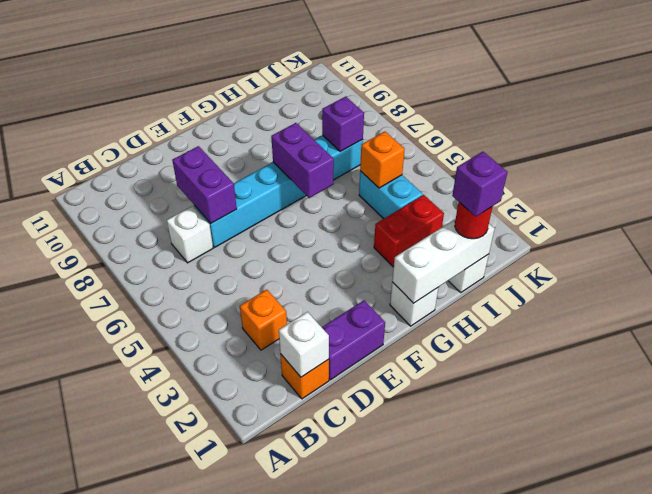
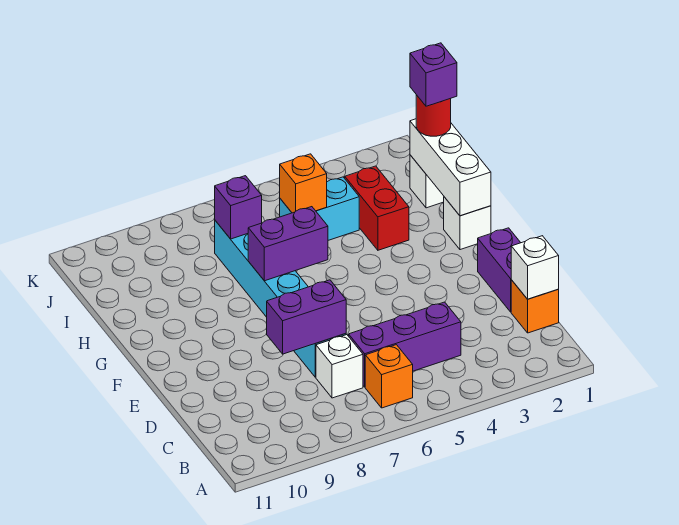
orange 1x1 brick [240,290,287,350] -> orange 1x1 brick moved to [365,345,413,408]
none -> purple 1x3 brick [349,302,461,387]

